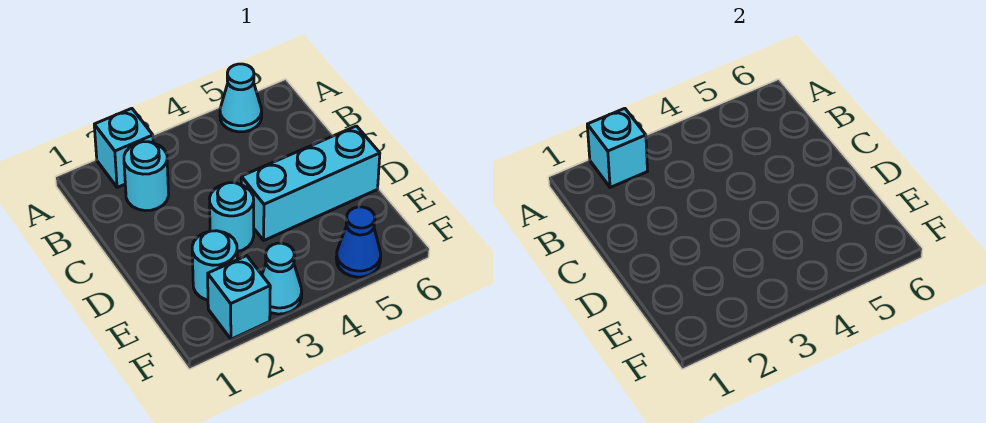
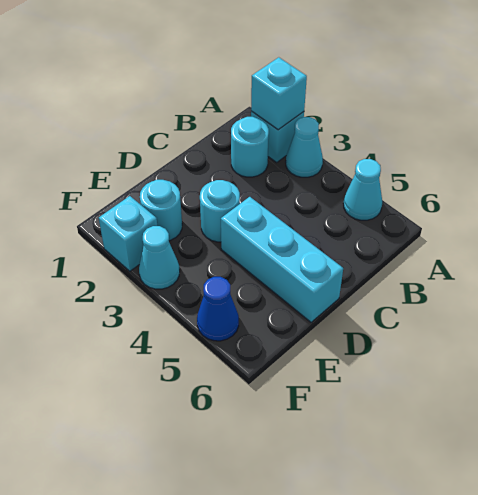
none -> cyan 1x1 cone [286,117,323,177]

